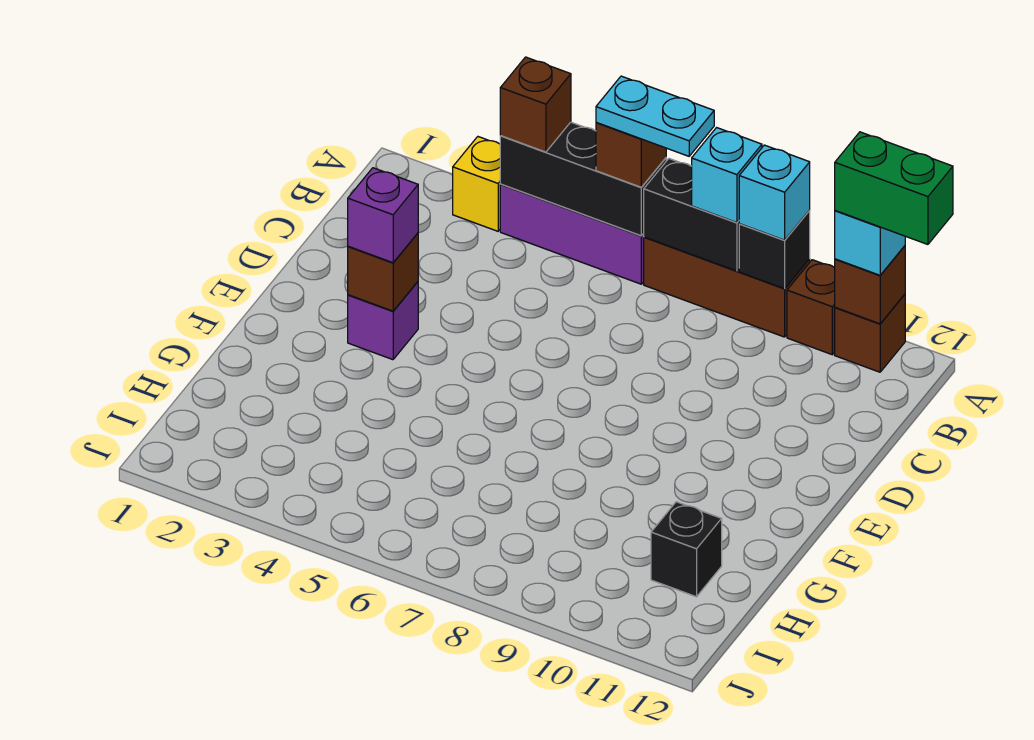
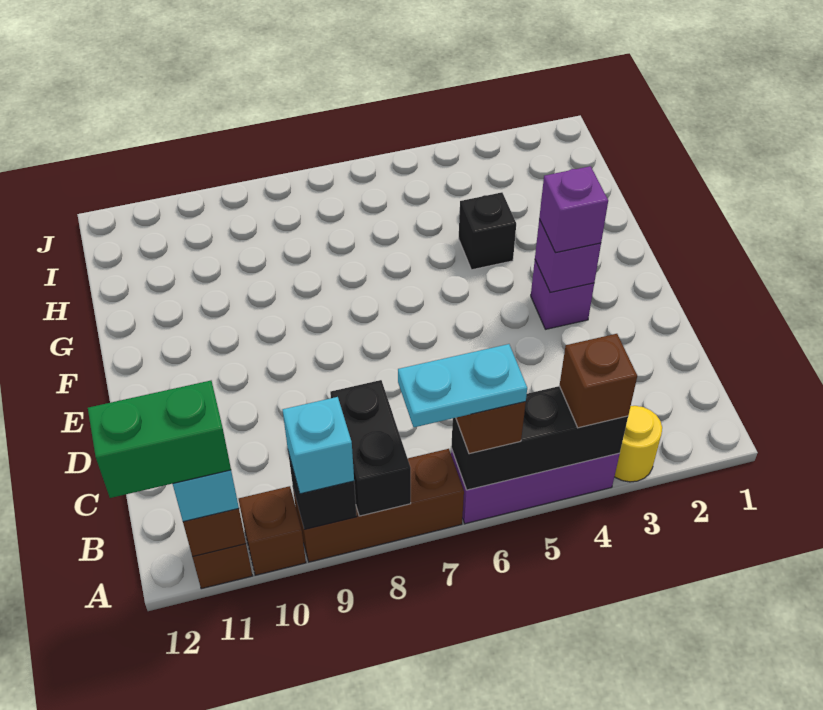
yellow 1x1 brick [453,137,501,231] -> yellow 1x1 round brick [614,406,662,482]
black 1x2 brick [644,159,739,271] -> black 1x2 brick turned to [330,380,411,516]
cyan 1x1 brick [692,128,762,223] -> none
brown 1x1 brick [348,233,418,311] -> purple 1x1 brick [535,219,601,292]
black 1x1 brick [651,502,722,597] -> black 1x1 brick moved to [459,192,516,270]

